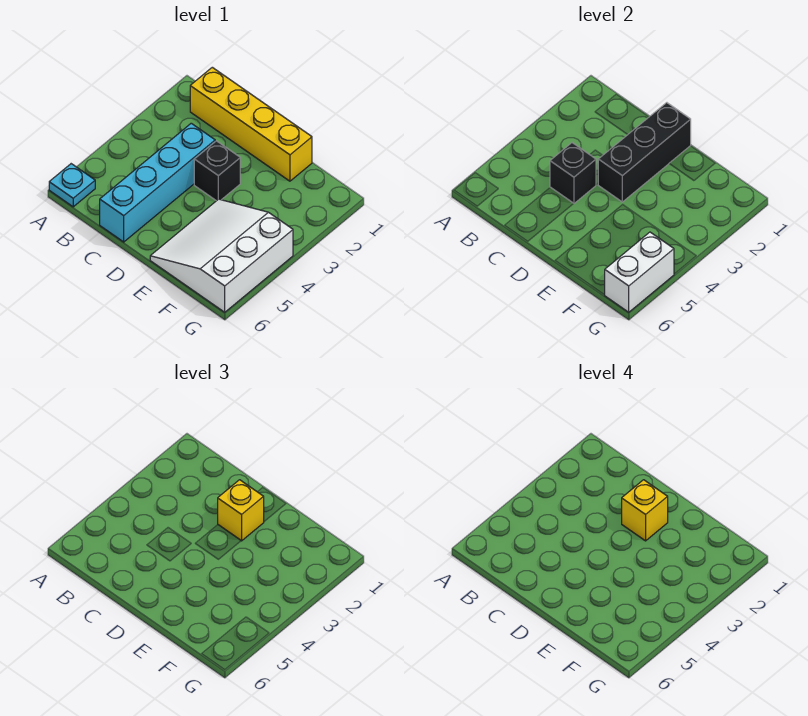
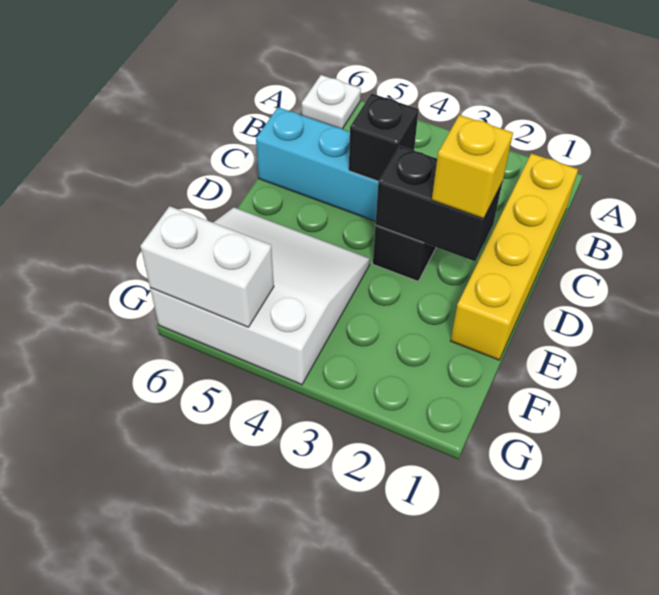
cyan 1x1 plate [49,164,95,207] -> white 1x1 plate [302,75,361,129]
black 1x3 brick [598,103,691,202] -> black 1x2 brick [376,146,502,261]
yellow 1x1 brick [622,480,668,541] -> none

